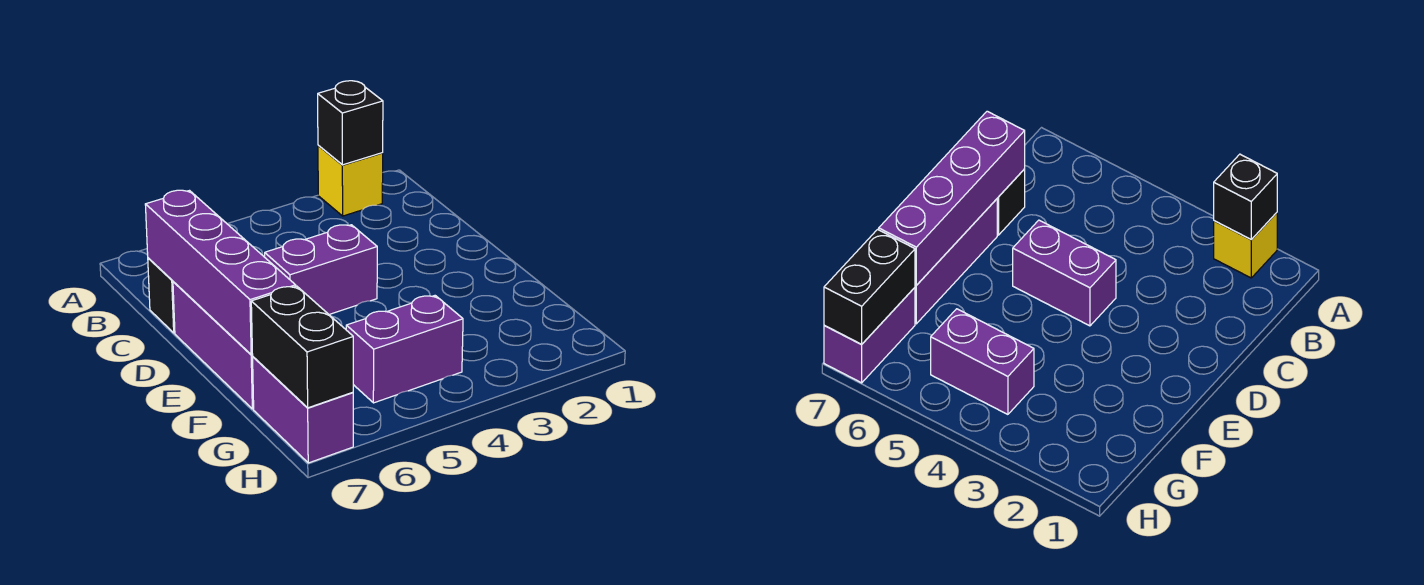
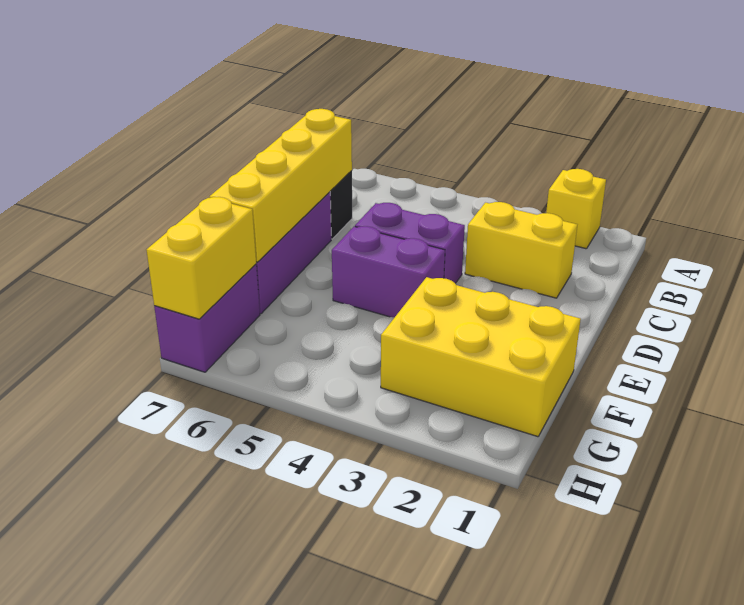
black 1x1 brick [318,81,383,165] -> none
none -> yellow 1x2 brick [465,202,577,298]
purple 1x4 brick [145,190,296,355] -> yellow 1x4 brick [209,109,352,262]
none -> yellow 2x3 brick [381,277,581,437]
purple 1x2 brick [346,296,463,403] -> purple 1x2 brick moved to [332,226,445,318]
black 1x2 brick [251,286,353,408] -> yellow 1x2 brick [147,197,256,319]

